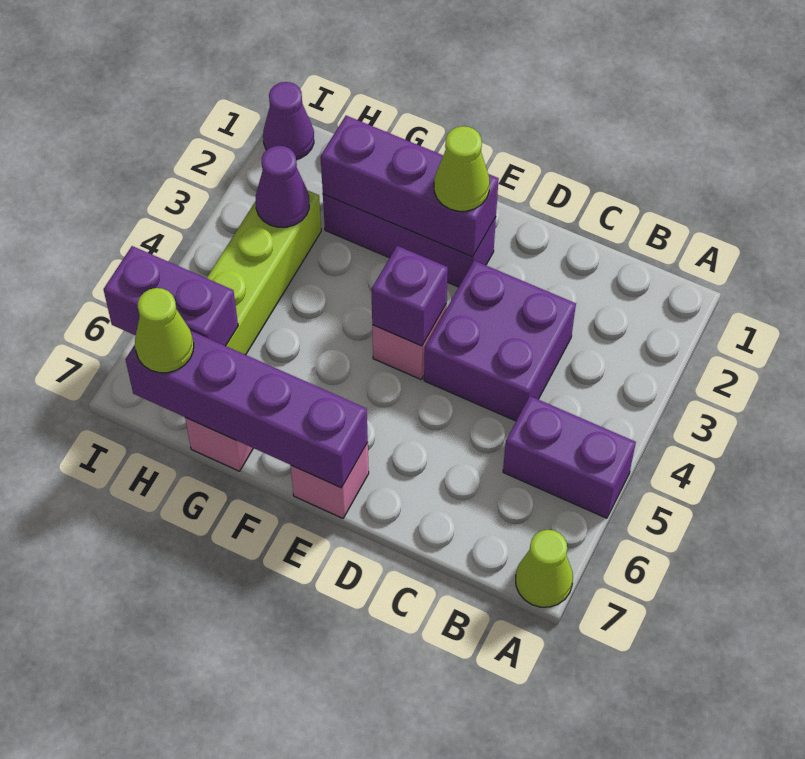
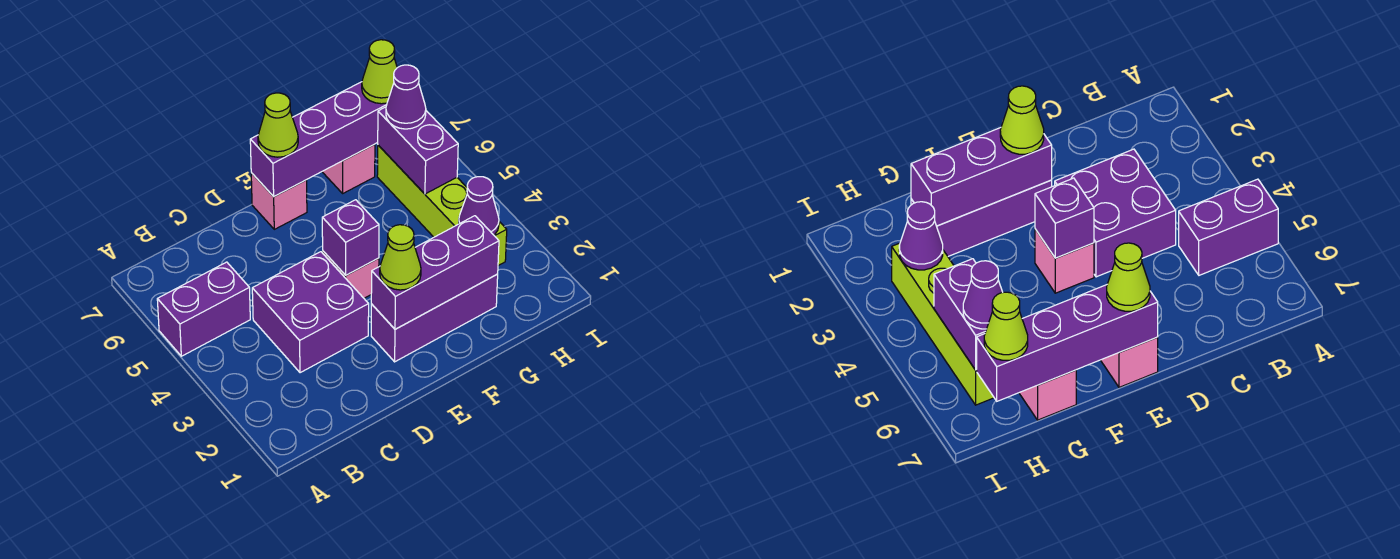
lime 1x1 cone [516,530,573,607] -> lime 1x1 cone moved to [258,93,298,157]
purple 1x2 brick [104,246,238,346] -> purple 1x2 brick turned to [378,107,458,194]
purple 1x1 cone [263,82,314,160] -> purple 1x1 cone moved to [386,65,426,129]

